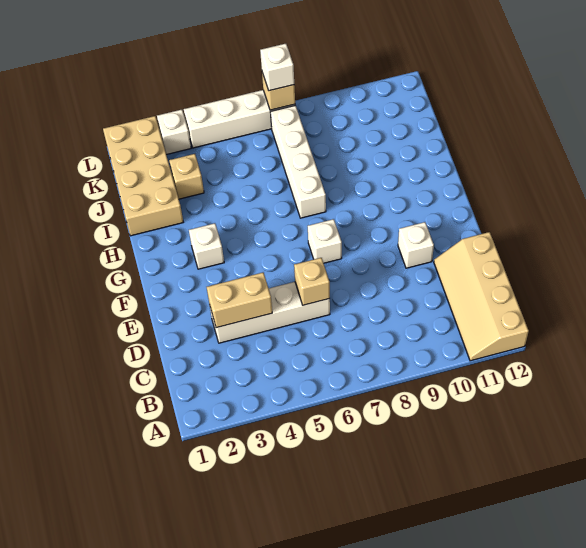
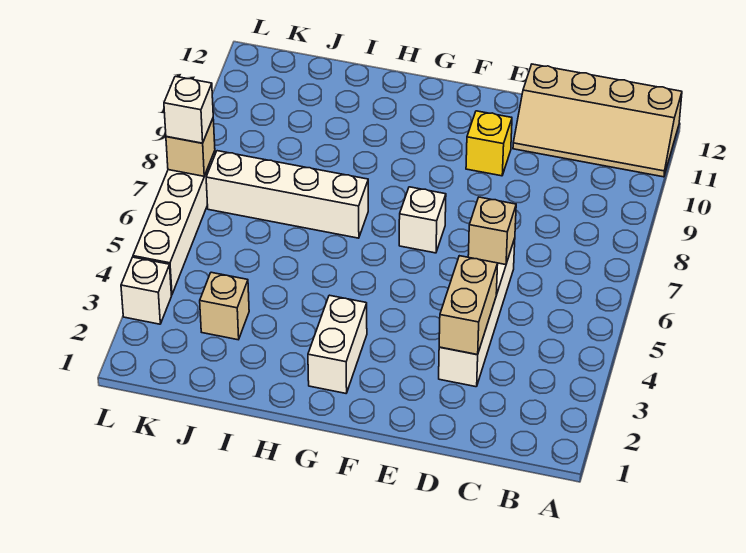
white 1x1 brick [398,222,434,268] -> yellow 1x1 brick [466,111,512,176]
white 1x1 brick [189,223,224,269] -> white 1x2 brick [308,295,367,393]
tan 2x4 brick [103,116,183,236] -> none

